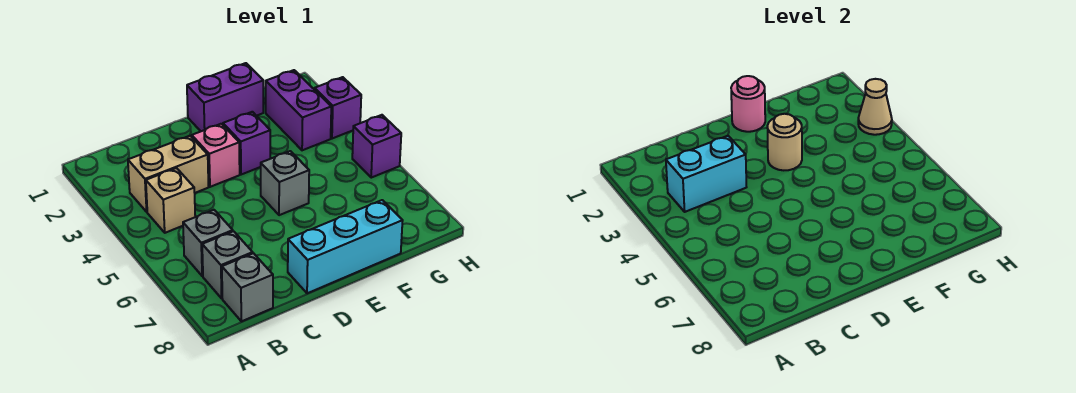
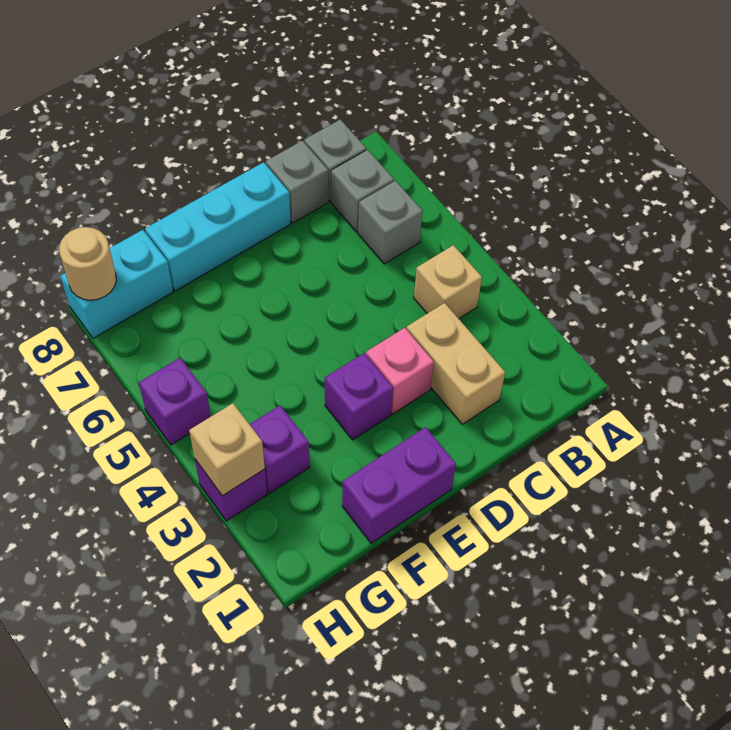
tan 1x2 brick [128,136,208,212] -> tan 1x2 brick turned to [407,303,505,424]
cyan 1x2 brick [666,136,746,212] -> cyan 1x2 brick moved to [60,230,173,338]
pink 1x1 round brick [731,76,765,132] -> none
tan 1x1 round brick [767,114,802,170] -> tan 1x1 round brick moved to [59,227,116,300]
grey 1x1 brick [261,151,309,215] -> grey 1x1 brick moved to [266,141,328,223]
purple 1x2 brick [266,70,331,150] -> purple 1x1 brick [250,406,309,493]
tan 1x1 cone [858,79,892,135] -> tan 1x1 brick [189,403,265,496]

